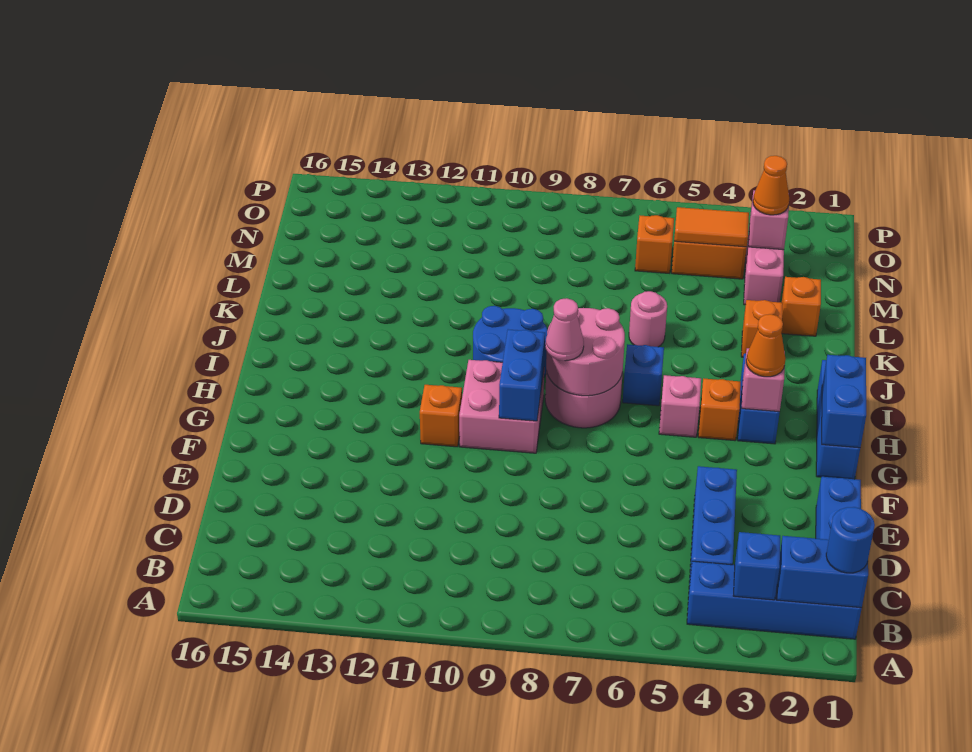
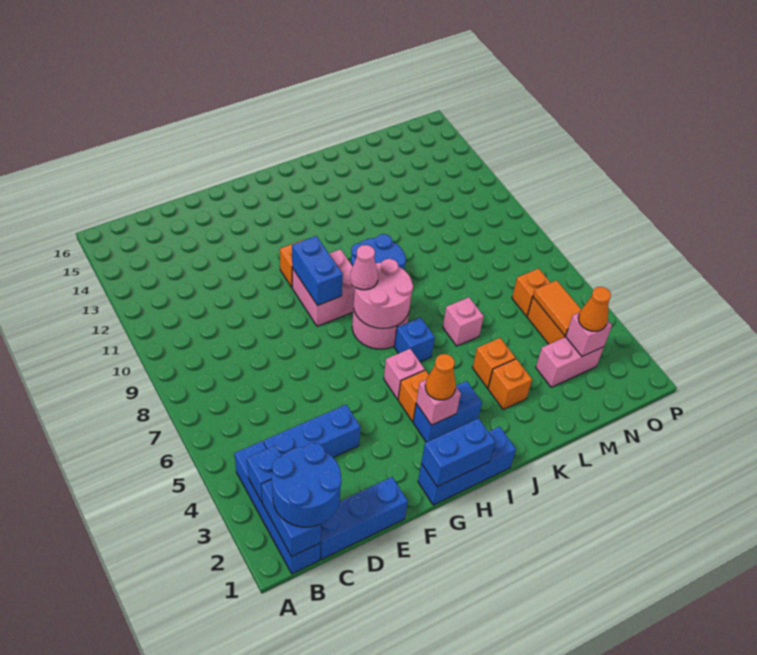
blue 1x1 round brick [826,507,875,573] -> blue 2x2 round brick [272,443,341,527]
blue 1x2 brick [499,329,545,421] -> blue 1x2 brick turned to [292,236,343,306]
pink 1x1 round brick [629,291,667,347] -> pink 1x1 brick [443,297,484,346]
orange 1x1 brick [781,277,821,336] -> orange 1x1 brick moved to [473,338,516,388]

